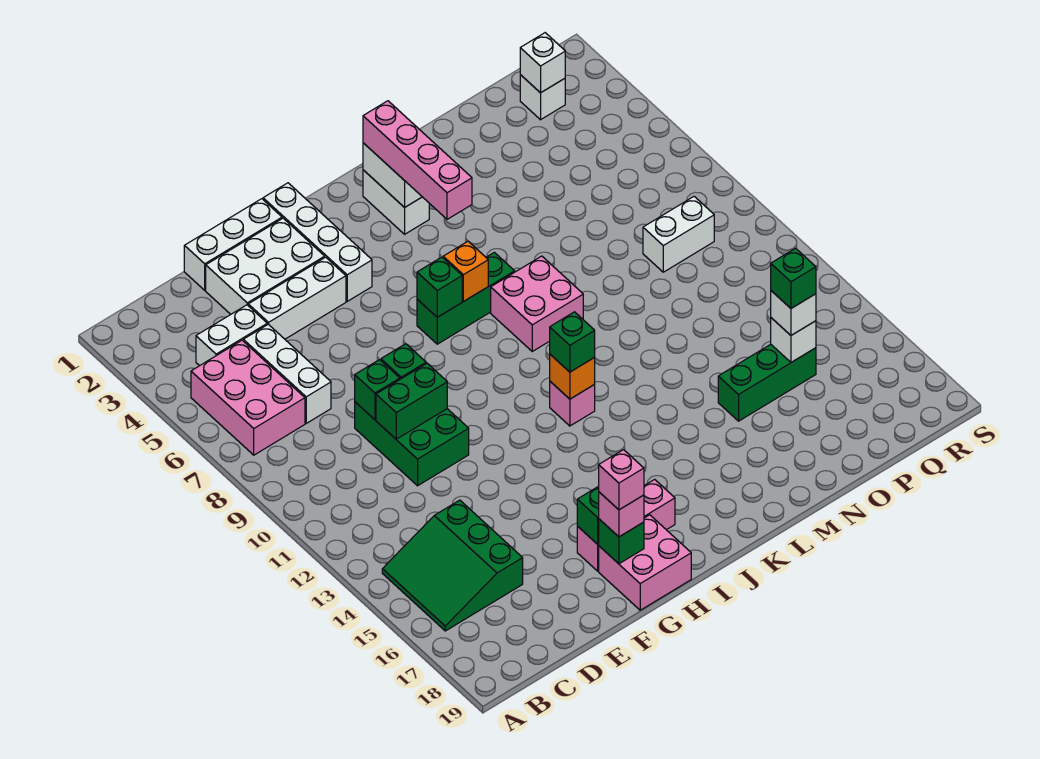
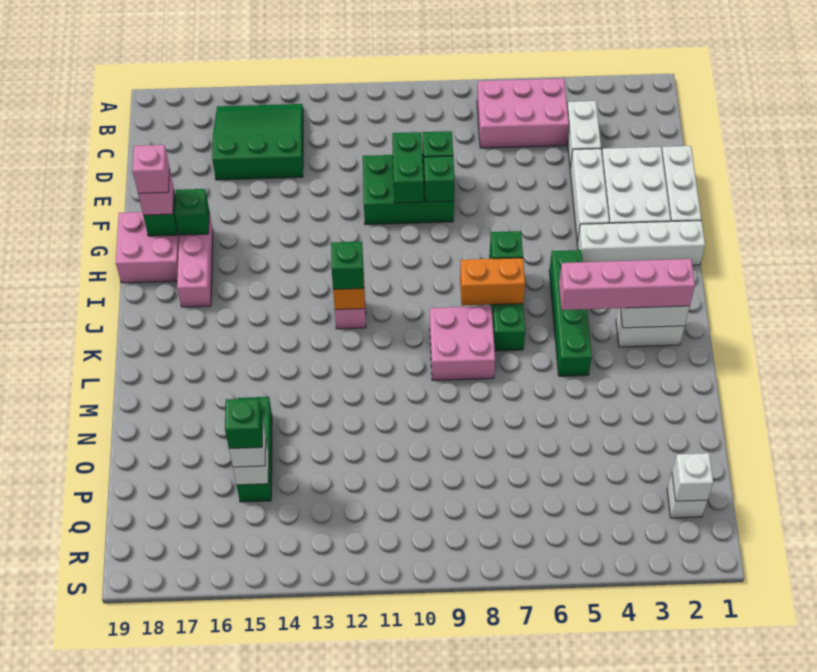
white 1x3 brick [243,324,331,423] -> none
none -> green 1x4 brick [549,250,592,376]
orange 1x1 brick [443,241,488,302] -> orange 1x2 brick [460,258,525,306]
white 1x2 brick [643,197,714,272] -> none

